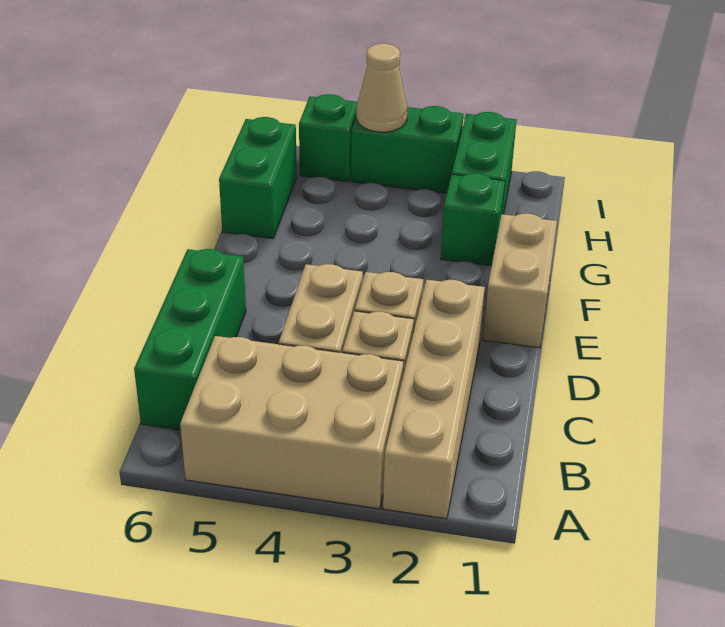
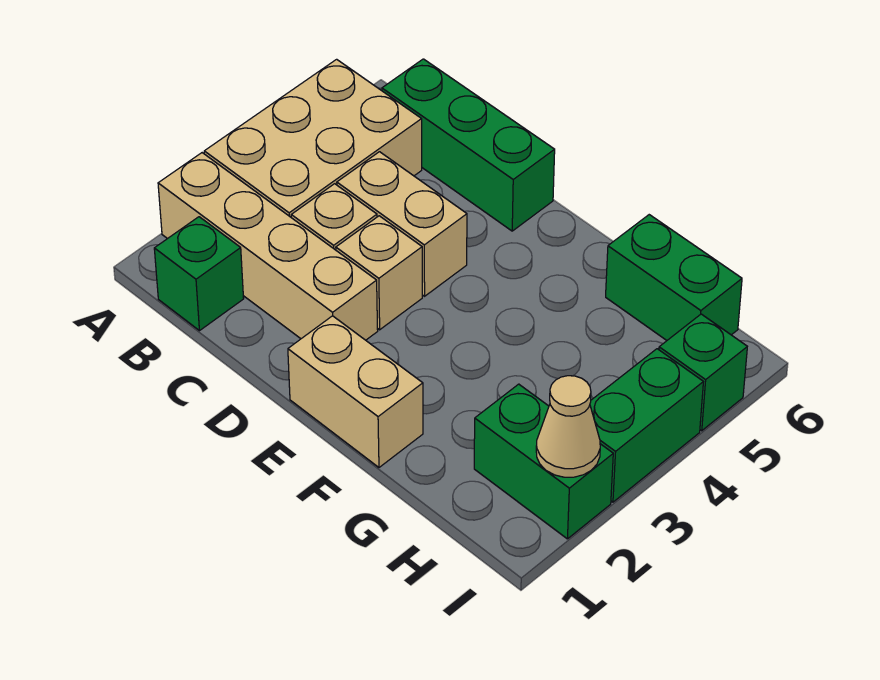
green 1x1 brick [441,173,505,266] -> green 1x1 brick moved to [154,217,244,331]
tan 1x1 cone [356,44,407,132] -> tan 1x1 cone moved to [536,376,600,477]

